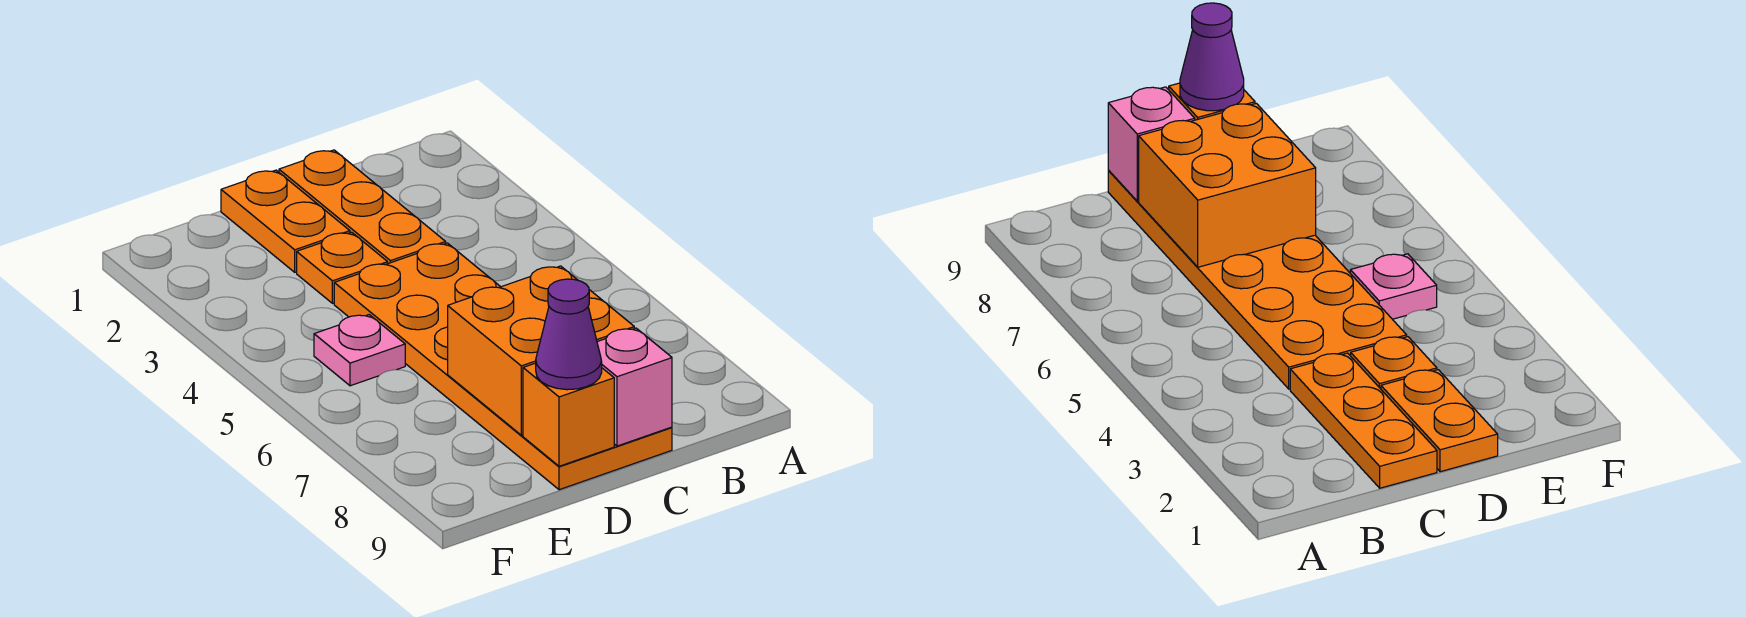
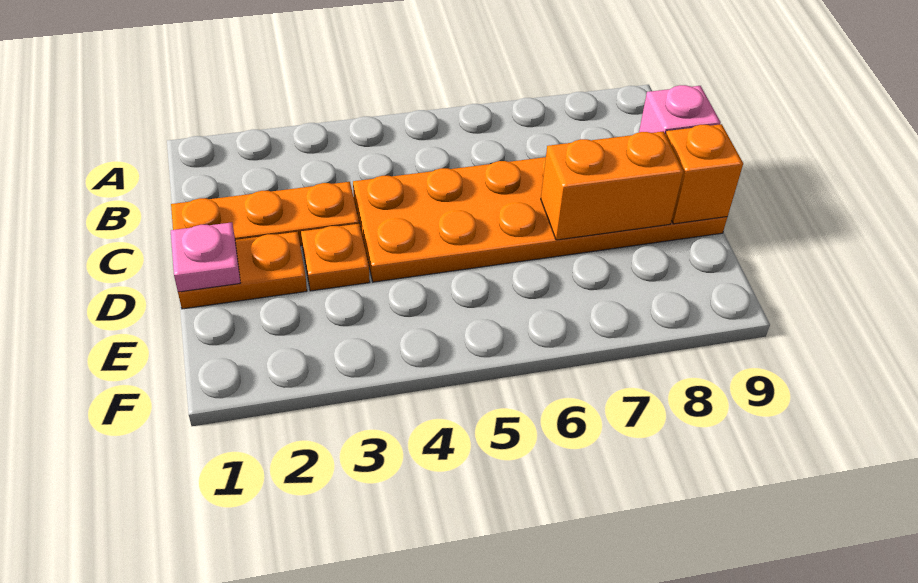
orange 2x2 brick [448,266,634,435] -> orange 1x2 brick [541,131,683,240]
purple 1x1 cone [536,279,602,390] -> none
pink 1x1 plate [314,315,405,386] -> pink 1x1 plate moved to [171,222,240,292]

